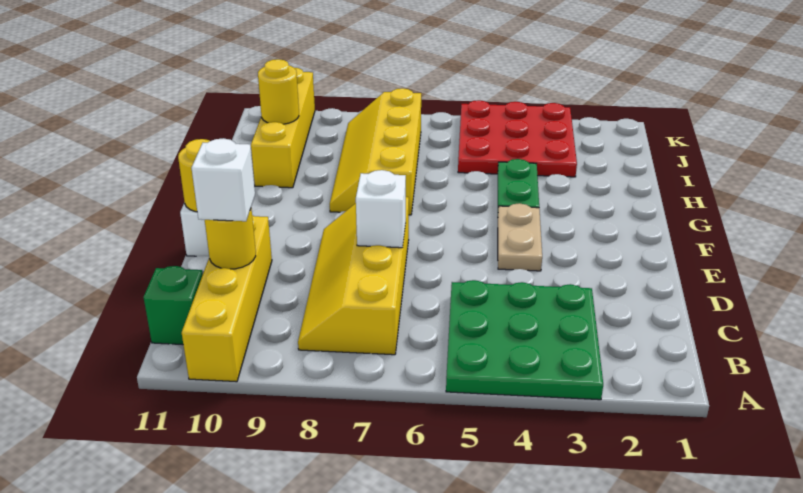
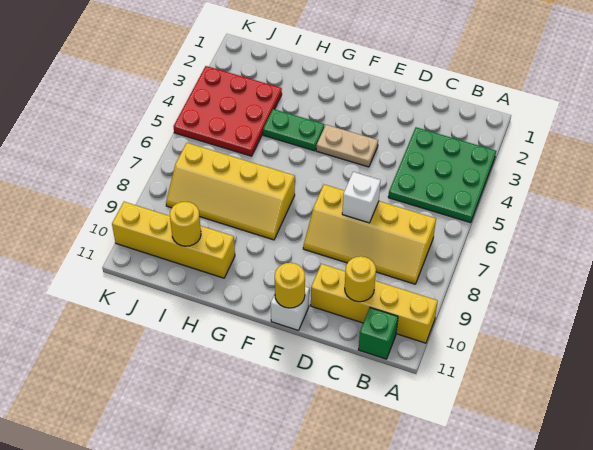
white 1x1 brick [192,138,255,221] -> none

